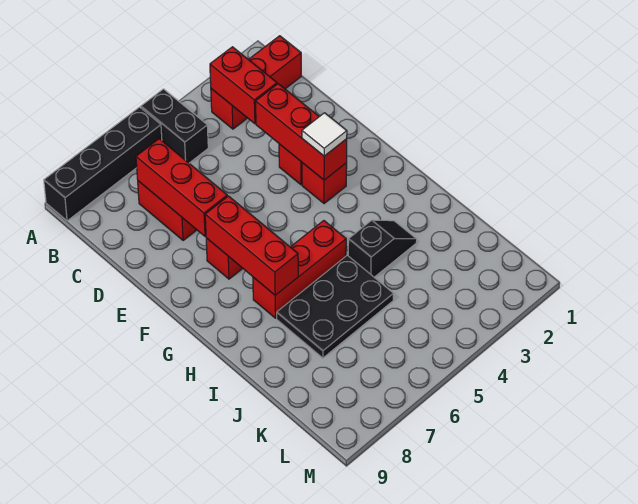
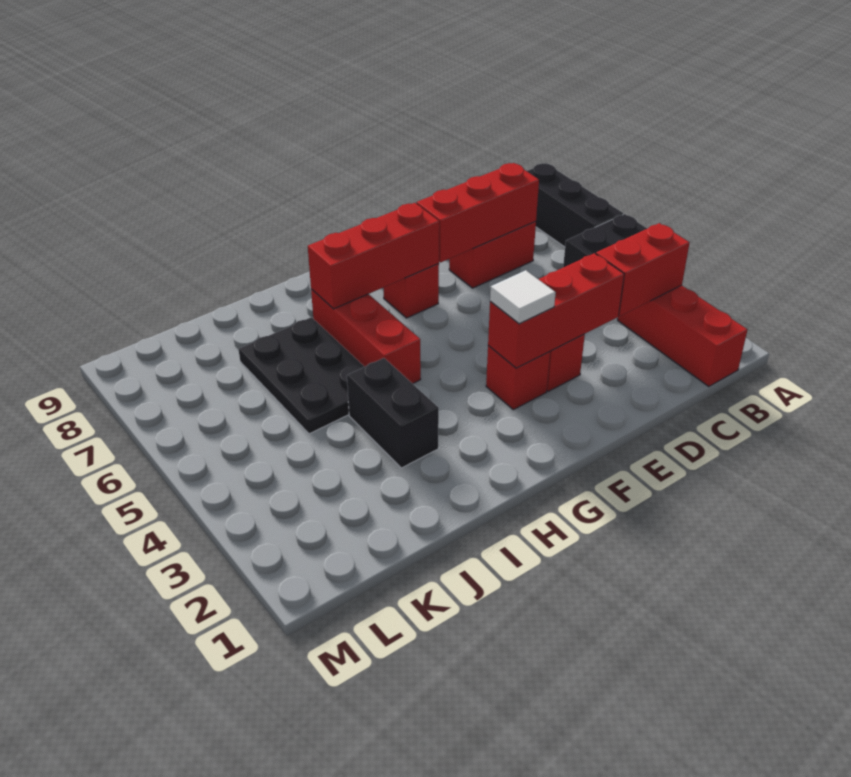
black 1x4 brick [44,107,162,221] -> black 1x3 brick [527,163,623,247]
black 1x2 slope [348,220,417,277] -> black 1x2 brick [347,358,439,468]

